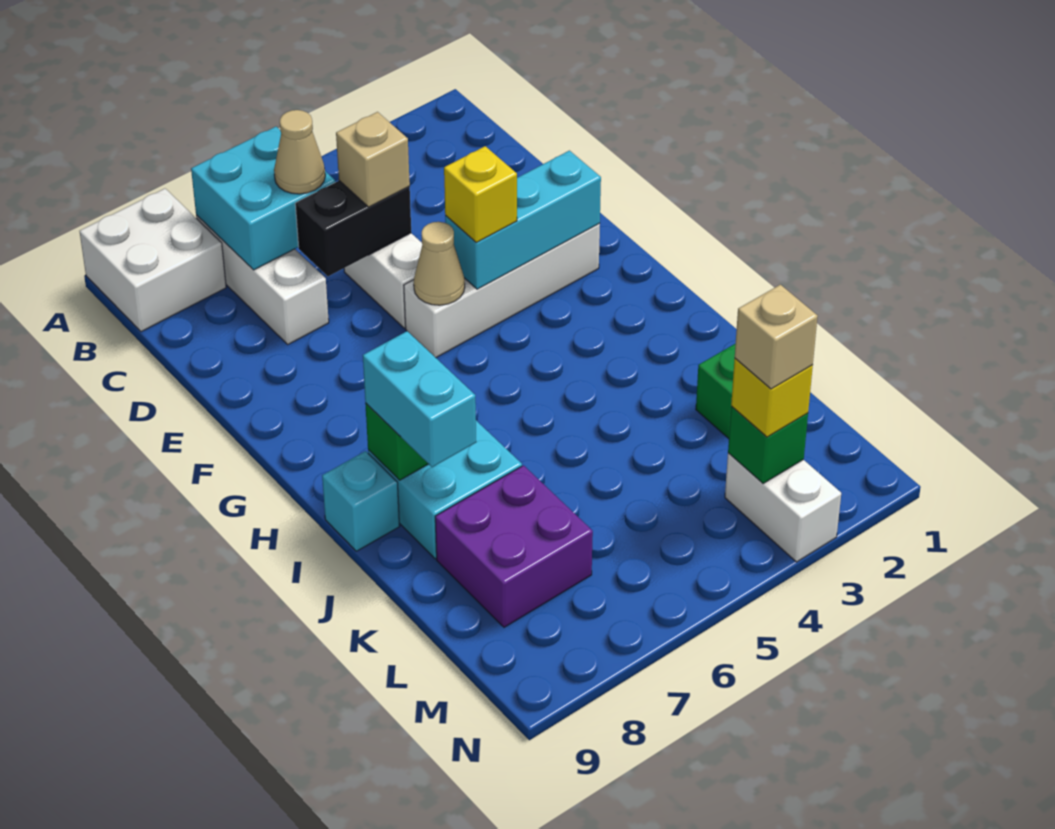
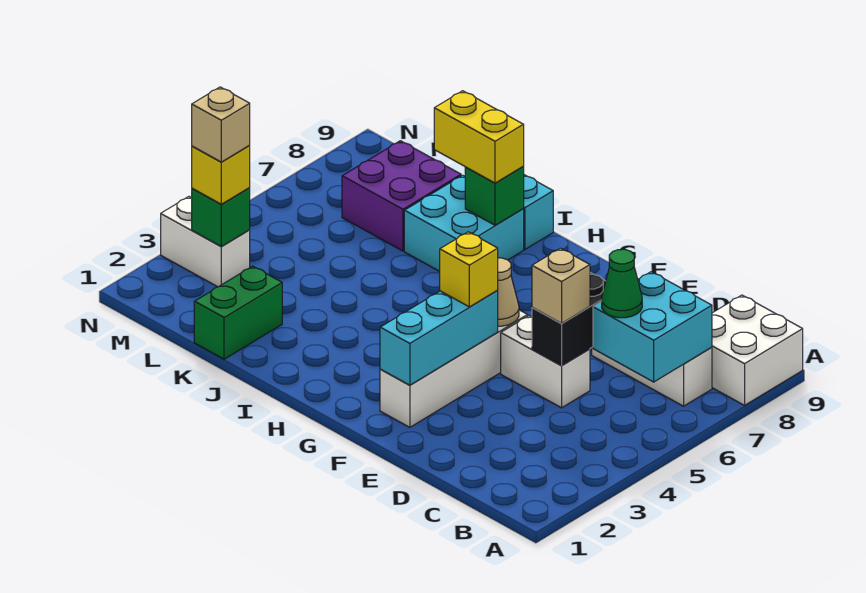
tan 1x1 cone [274,110,325,194] -> green 1x1 cone [602,249,642,318]
cyan 1x2 brick [363,331,476,467] -> yellow 1x2 brick [434,91,524,183]

